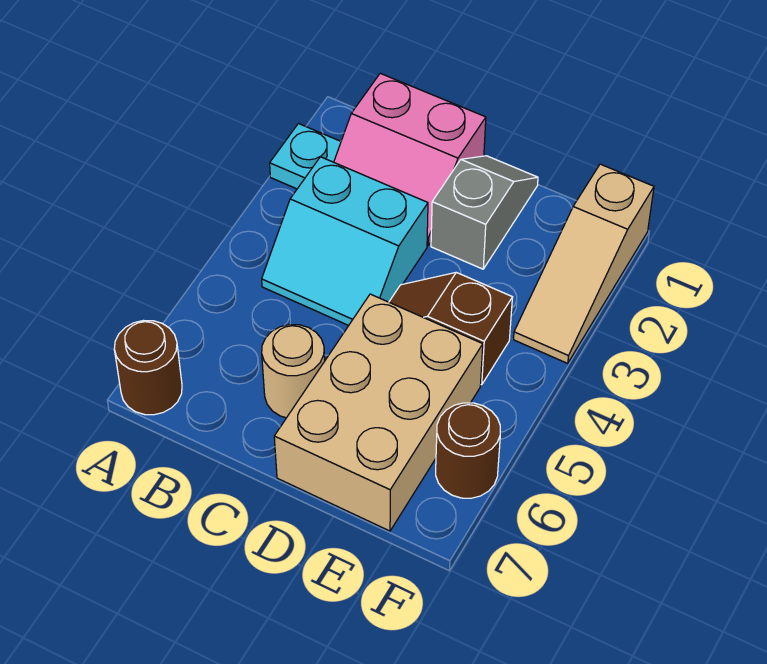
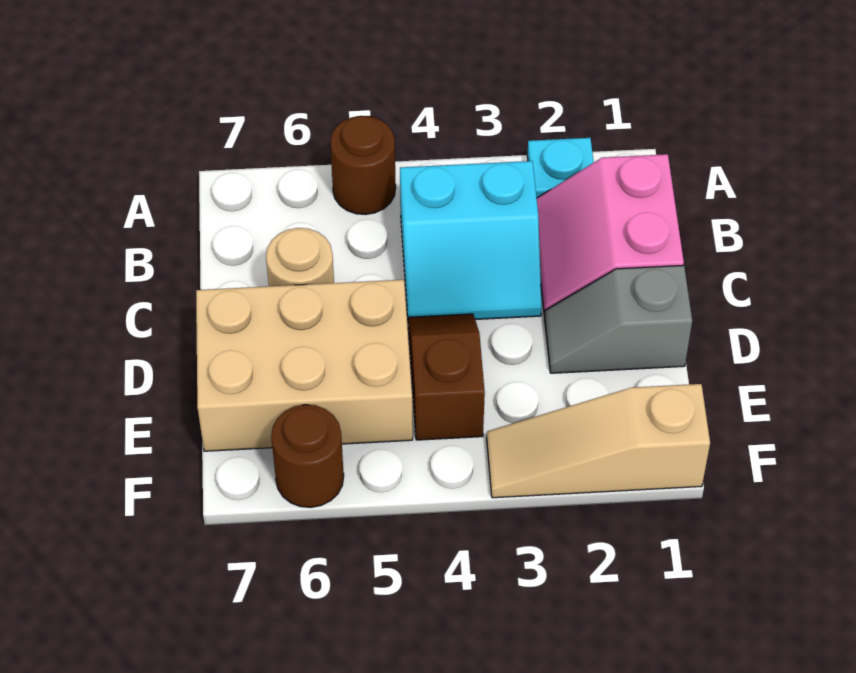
brown 1x1 round brick [114,321,182,415] -> brown 1x1 round brick moved to [330,116,396,215]
cyan 2x2 slope [262,157,428,326] -> cyan 2x2 slope turned to [400,161,542,319]
grey 1x2 slope [431,156,538,269] -> grey 1x2 slope turned to [545,265,692,373]

